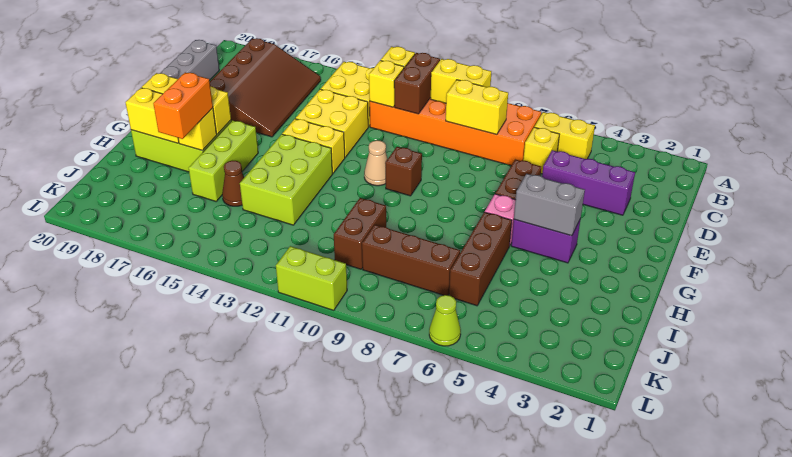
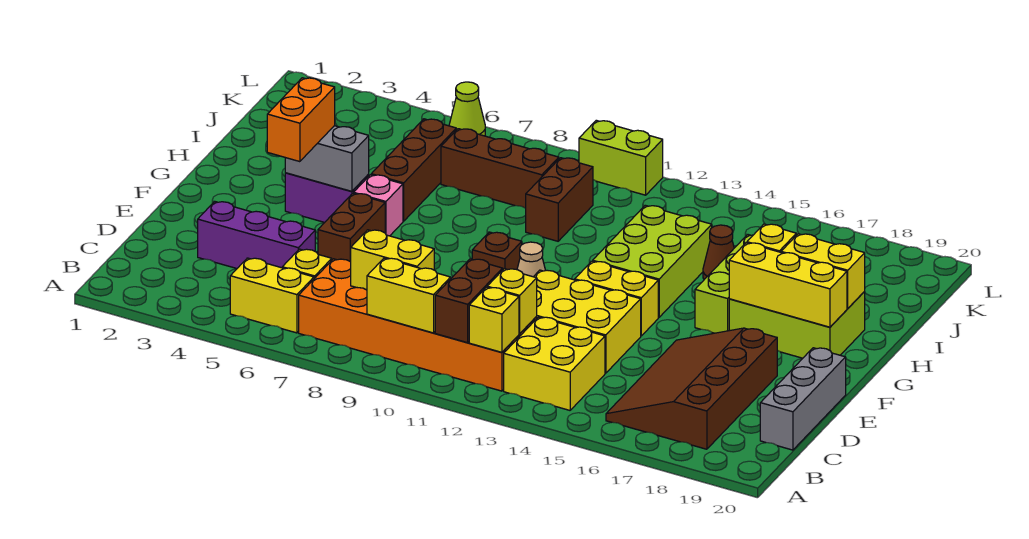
yellow 2x2 brick [295,89,368,157] -> yellow 2x3 brick [534,270,641,373]
orange 1x2 brick [153,72,213,139] -> orange 1x2 brick moved to [267,78,335,162]

